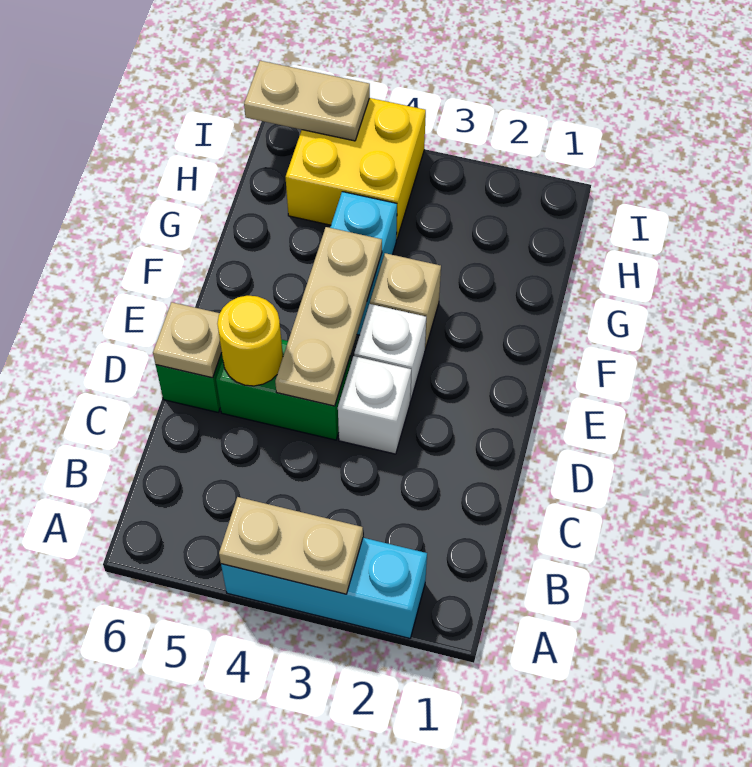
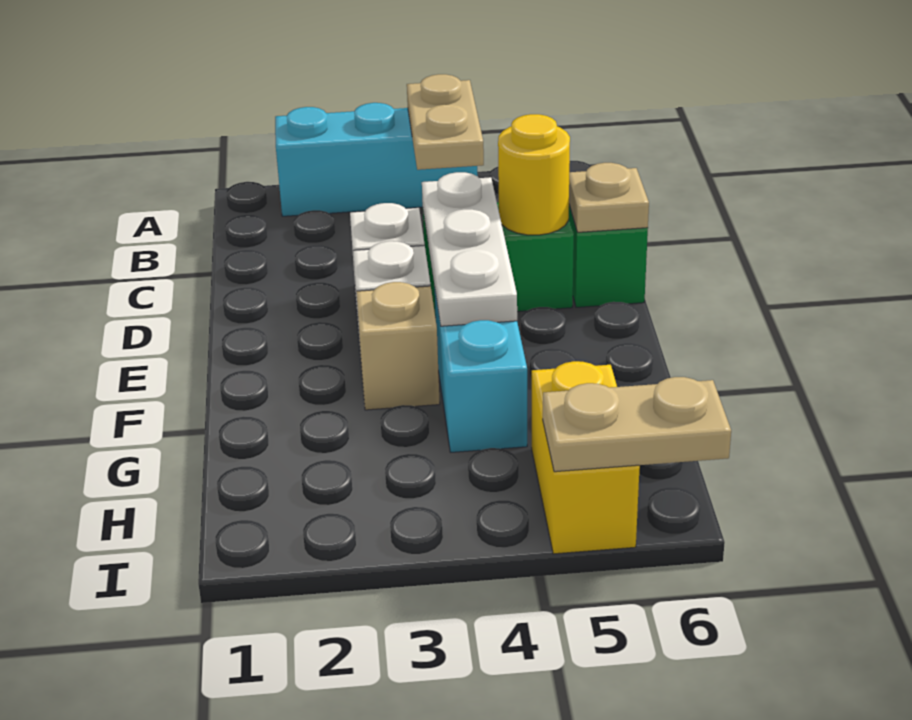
tan 1x2 plate [219,497,363,594] -> tan 1x2 plate turned to [407,74,484,170]
tan 1x3 plate [275,227,382,406] -> white 1x3 plate [422,172,517,326]
yellow 2x2 brick [286,98,426,240] -> yellow 1x2 brick [532,361,640,554]

